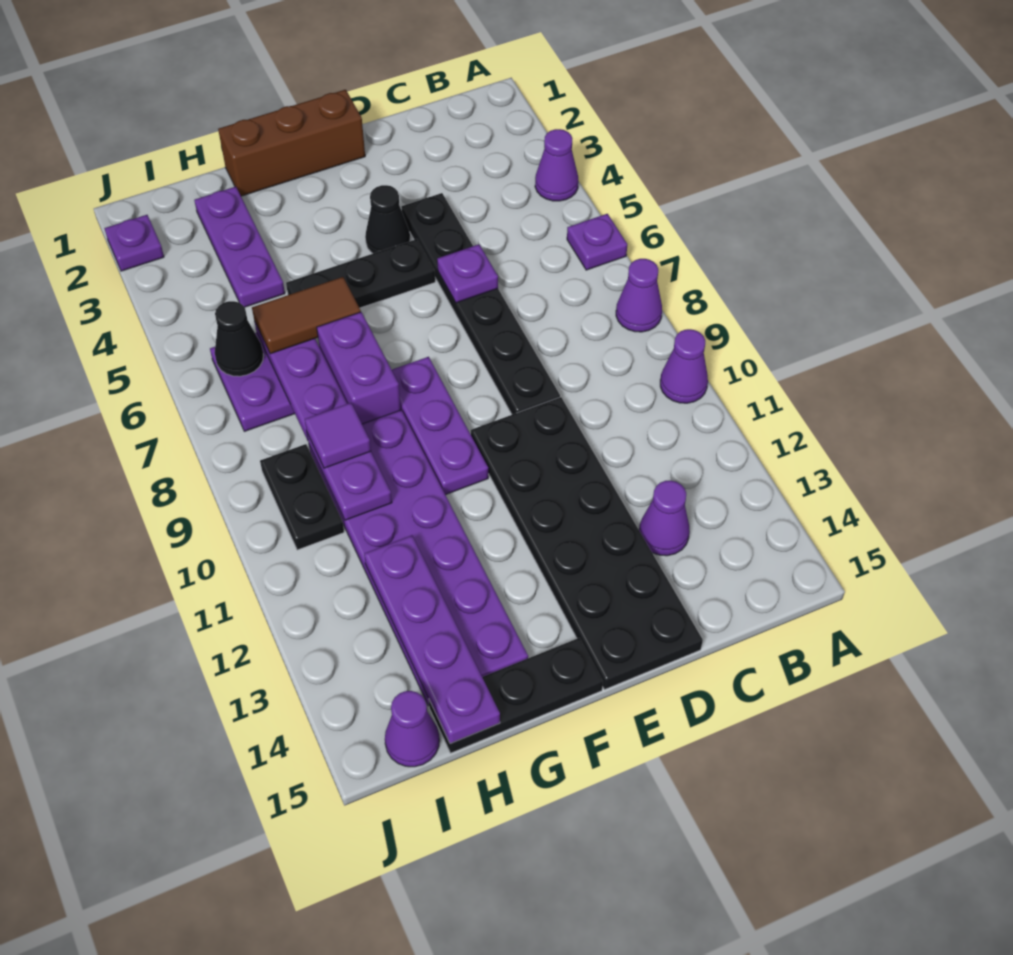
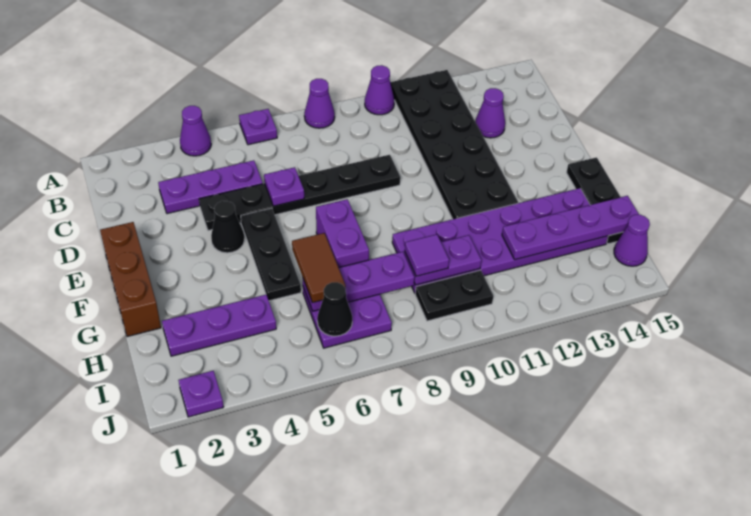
black 2x6 plate [471,397,703,690] -> black 2x6 plate turned to [390,70,518,219]
purple 1x3 plate [392,357,488,495] -> purple 1x3 plate moved to [158,160,263,214]
purple 1x2 brick [317,312,401,424] -> purple 1x2 brick turned to [316,199,369,267]

